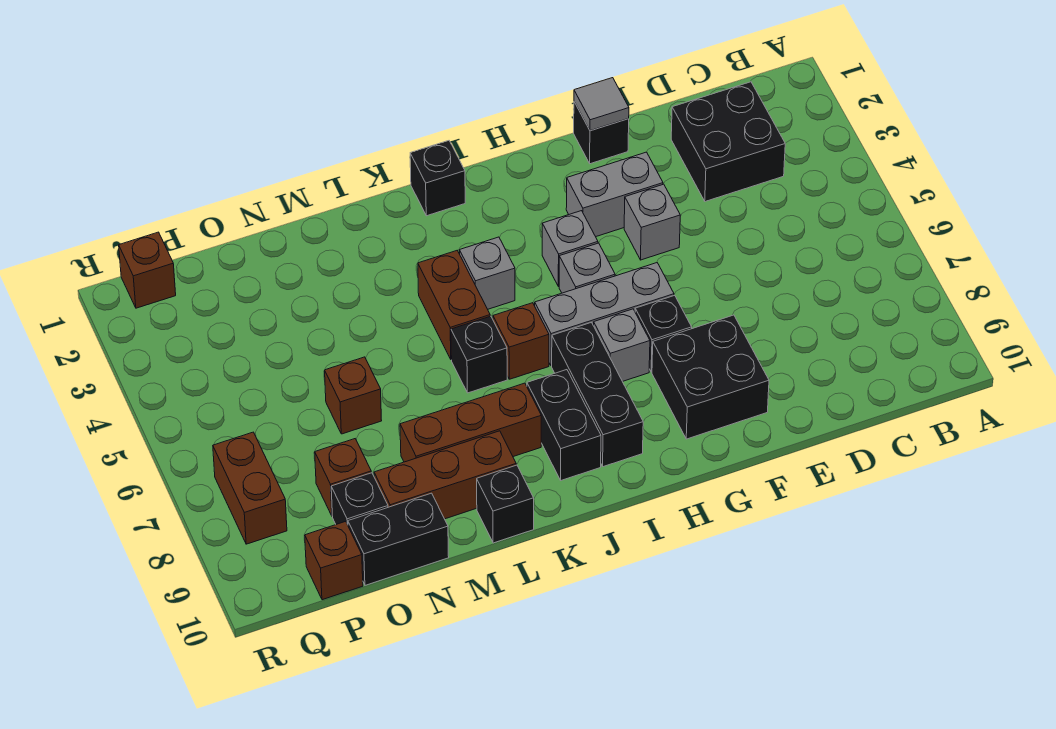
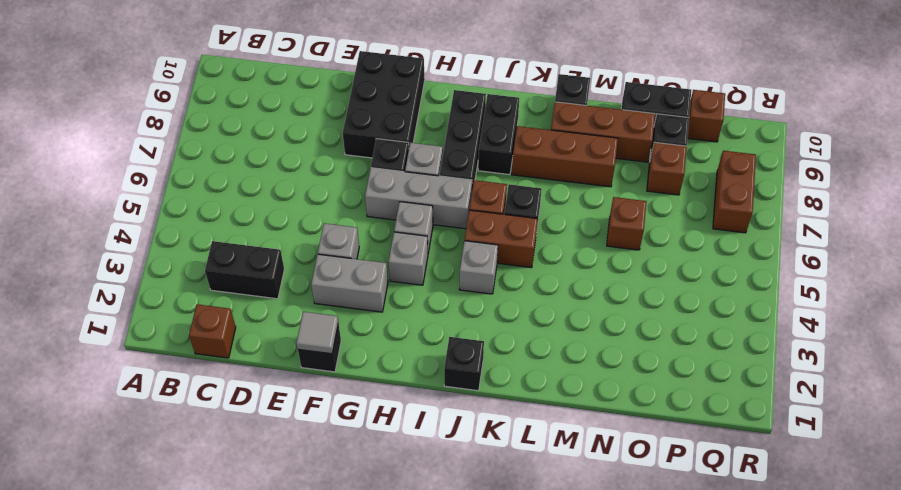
black 2x2 brick [671,82,785,201] -> black 1x2 brick [205,241,284,299]
black 2x2 brick [652,315,769,439] -> black 2x3 brick [343,51,425,158]
brown 1x2 brick [418,251,490,360] -> brown 1x2 brick turned to [465,210,538,268]
brown 1x1 brick [119,232,176,308] -> brown 1x1 brick moved to [189,304,236,358]

